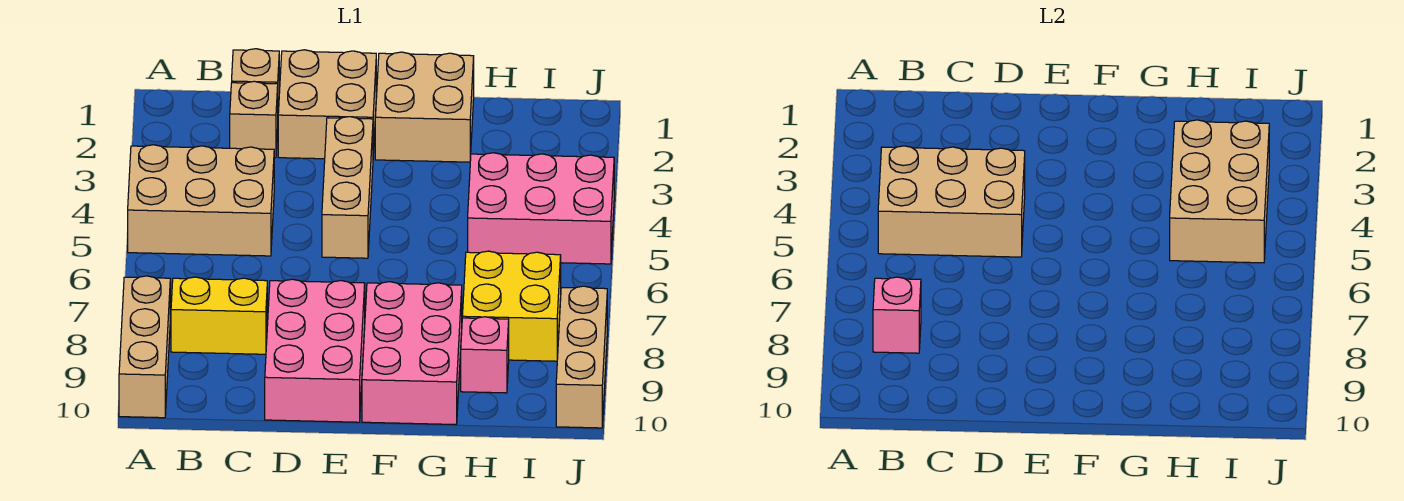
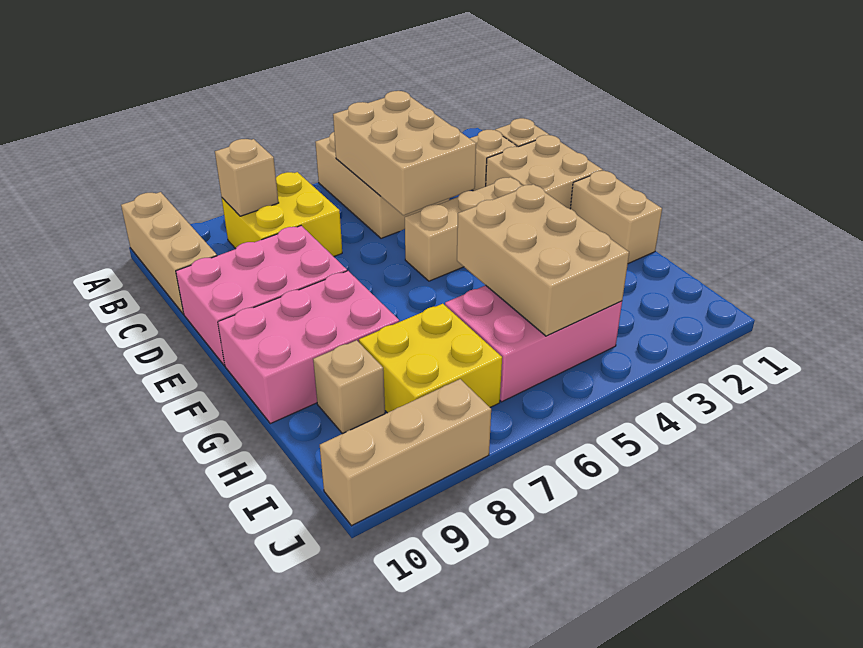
tan 1x3 brick [119,276,170,418] -> tan 1x3 brick turned to [121,192,217,314]
yellow 1x2 brick [171,277,267,354] -> yellow 2x2 brick [222,172,342,257]
pink 1x1 brick [873,277,921,353] -> tan 1x1 brick [215,139,279,216]
tan 2x2 brick [375,52,474,162] -> tan 1x2 brick [570,171,662,264]
tan 2x3 brick [1170,120,1269,263] -> tan 2x3 brick turned to [457,184,629,336]
pink 2x3 brick [468,153,614,264] -> pink 2x3 brick turned to [445,285,622,402]
pink 1x1 brick [461,317,509,393] -> tan 1x1 brick [313,340,385,434]

